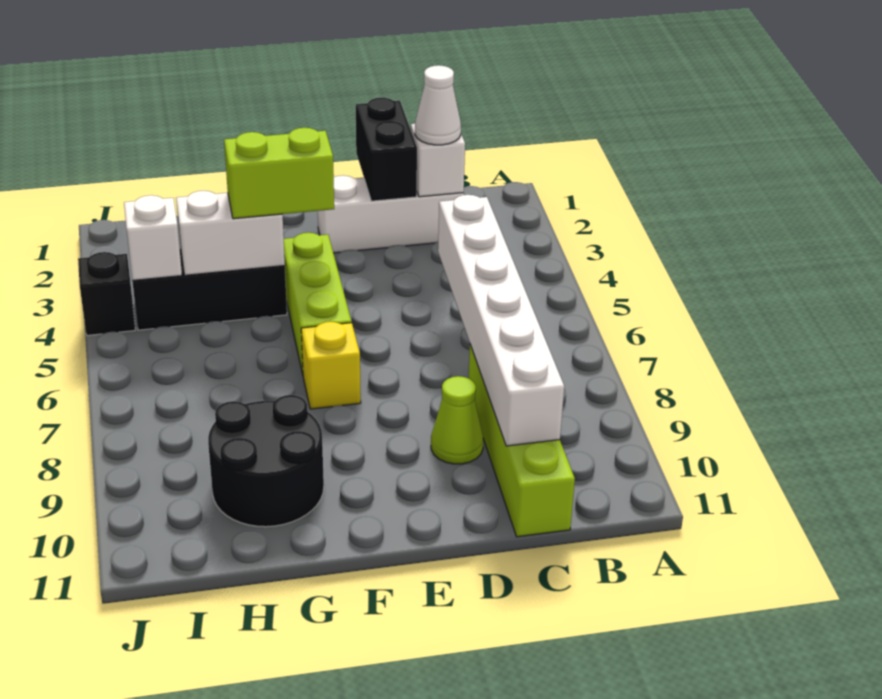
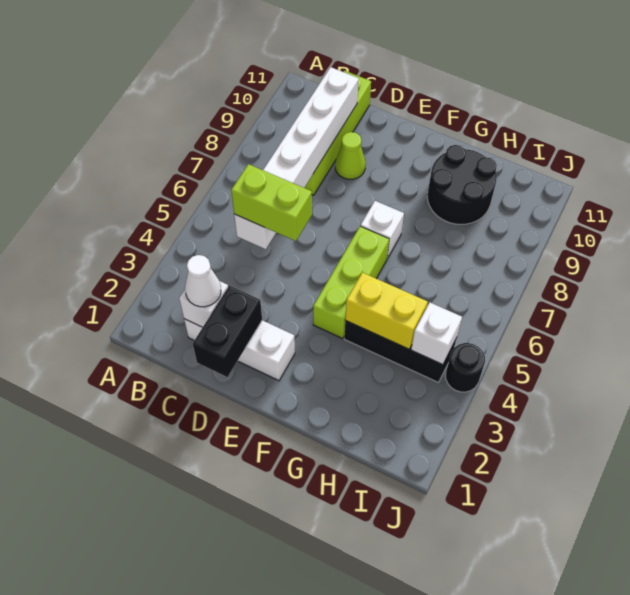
lime 1x2 brick [224,128,334,219] -> lime 1x2 brick moved to [231,164,312,241]
yellow 1x1 brick [301,322,361,409] -> white 1x1 brick [361,201,404,258]
white 1x2 brick [176,191,285,275] -> yellow 1x2 brick [345,273,428,349]
black 1x1 brick [78,252,135,335] -> black 1x1 round brick [446,343,485,392]

